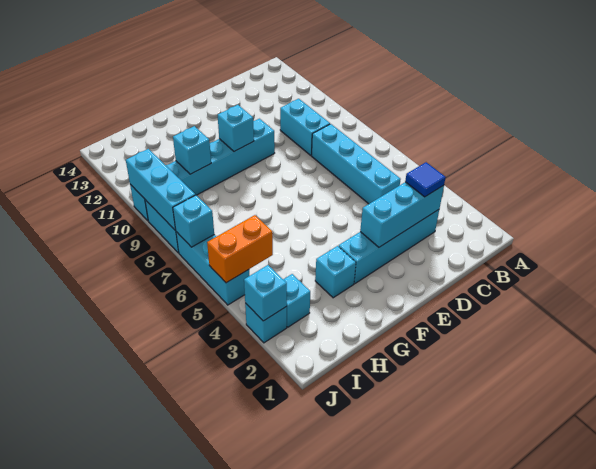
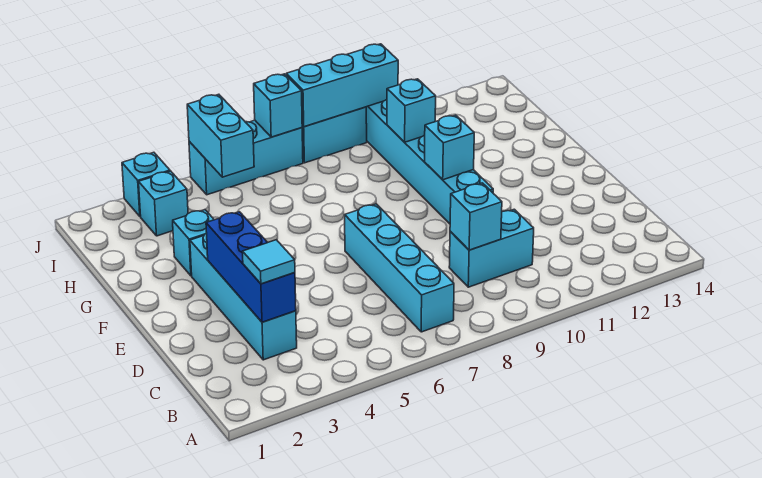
cyan 1x3 brick [360,182,444,247] -> blue 1x3 brick [206,212,296,322]
blue 1x1 tile [405,162,446,197] -> cyan 1x1 tile [243,240,295,284]
cyan 1x4 brick [312,124,401,204] -> cyan 1x4 brick turned to [345,204,454,332]
orange 1x2 brick [207,215,273,283] -> cyan 1x2 brick [187,94,254,177]
cyan 1x1 brick [244,265,287,321] -> cyan 1x1 brick moved to [450,183,502,250]

